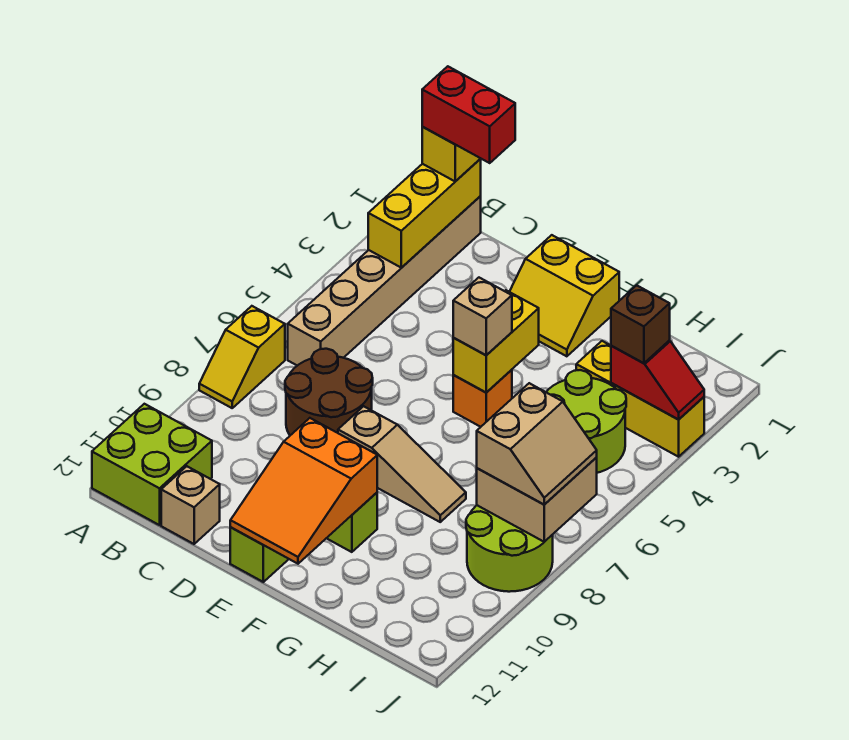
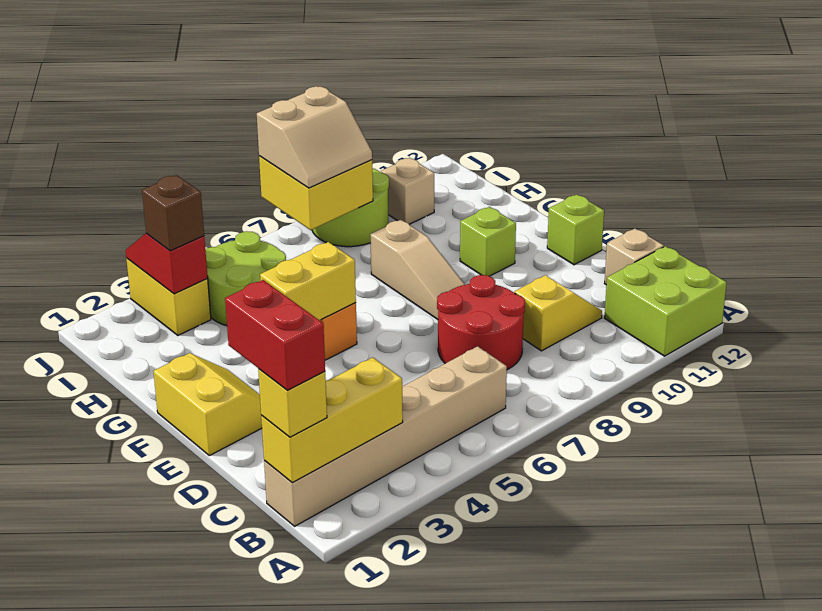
yellow 1x2 slope [199,306,285,408] -> yellow 1x2 slope moved to [515,275,602,351]
brown 2x2 round brick [285,349,373,435] -> red 2x2 round brick [437,275,525,370]
tan 1x3 slope [338,406,466,522] -> tan 1x3 slope turned to [370,219,465,319]
orange 2x3 slope [230,418,377,564] -> none
tan 1x1 brick [453,278,512,355] -> tan 1x1 brick moved to [381,158,434,224]
yellow 1x3 brick [576,341,704,457] -> yellow 1x2 brick [126,258,211,335]
tan 2x2 brick [476,458,597,542] -> yellow 2x2 brick [259,156,373,230]
tan 2x2 slope [477,383,597,505] -> tan 2x2 slope turned to [257,86,372,188]

